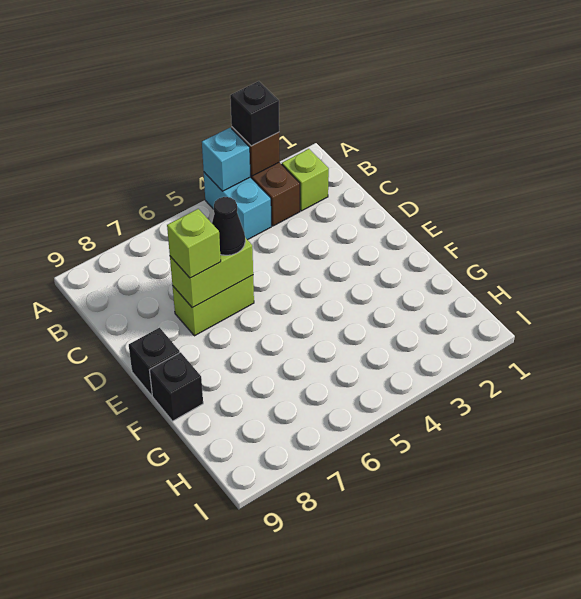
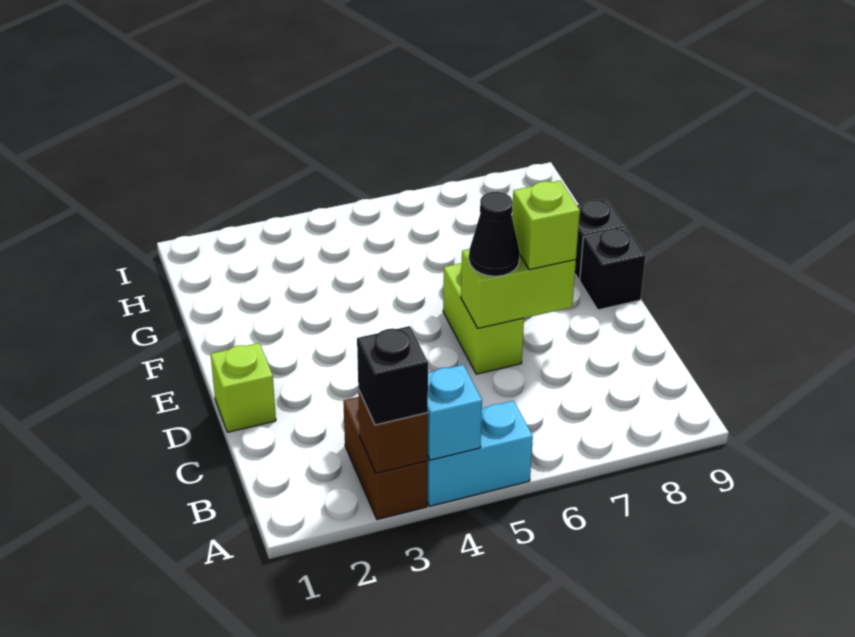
cyan 1x2 brick [204,172,271,240] -> cyan 1x2 brick turned to [427,401,533,506]
lime 1x1 brick [282,149,329,211] -> lime 1x1 brick moved to [211,343,276,432]
lime 1x2 brick [173,275,254,336] -> lime 1x2 brick turned to [443,263,524,374]

